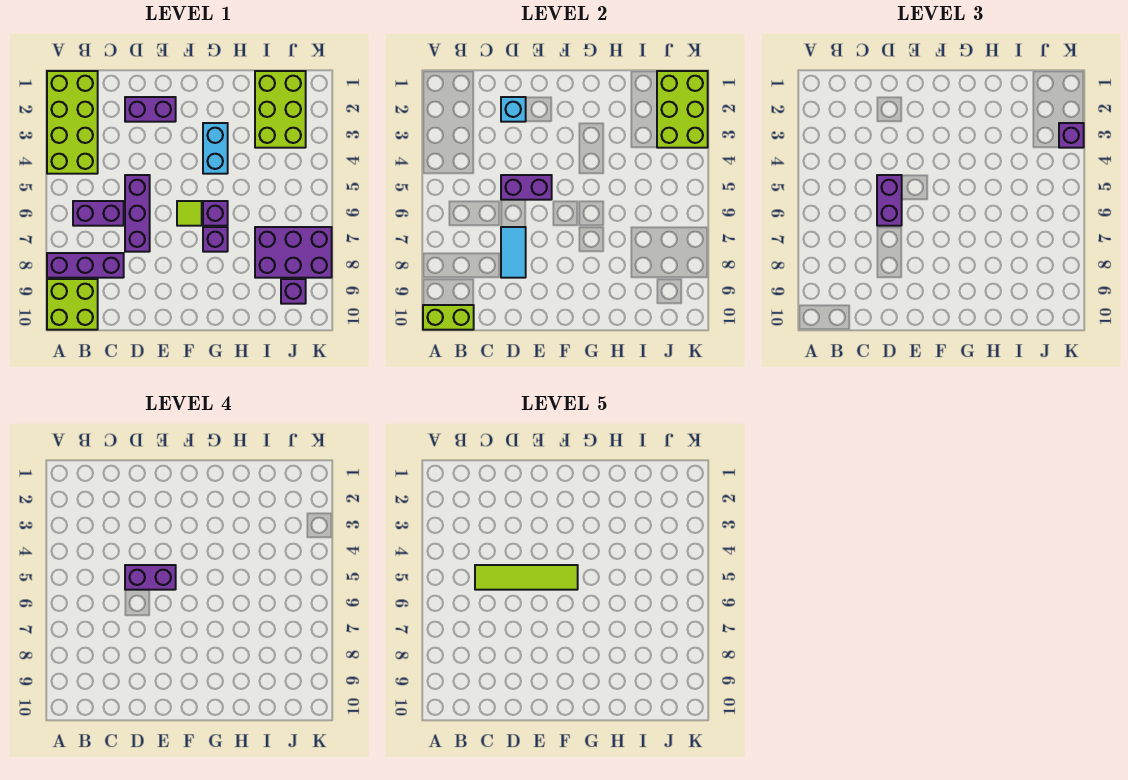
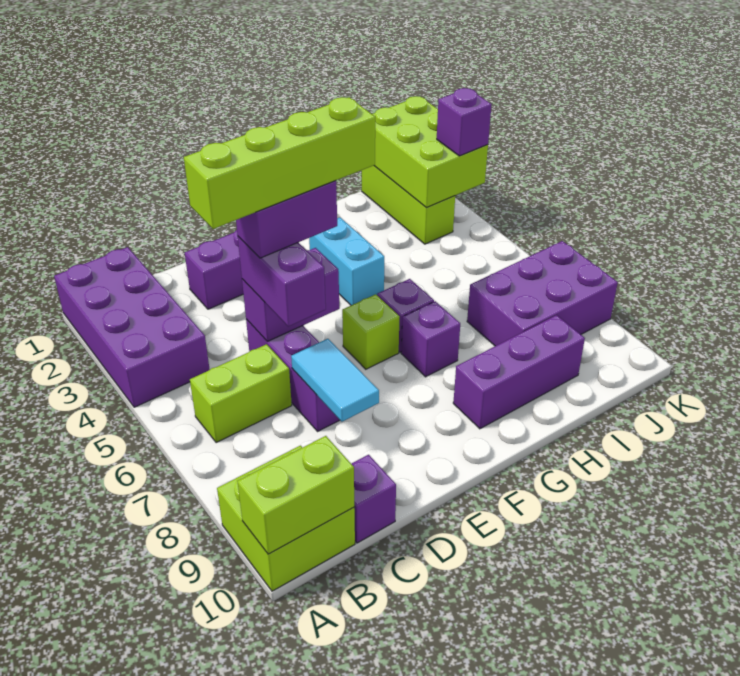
lime 2x4 brick [47,71,98,174] -> purple 2x4 brick [54,247,210,407]
purple 1x3 brick [47,253,124,278] -> purple 1x3 brick moved to [453,315,585,429]
purple 1x2 brick [73,201,124,226] -> lime 1x2 brick [190,344,292,443]
lime 1x4 tile [475,565,578,590] -> lime 1x4 brick [184,97,375,229]
cyan 1x1 brick [501,97,526,122] -> none
lime 1x1 tile [177,201,202,226] -> lime 1x1 brick [342,294,400,369]
lime 2x3 brick [255,71,306,148] -> lime 1x3 brick [362,166,455,244]
purple 1x1 brick [281,279,306,304] -> purple 1x1 brick moved to [352,455,396,543]

